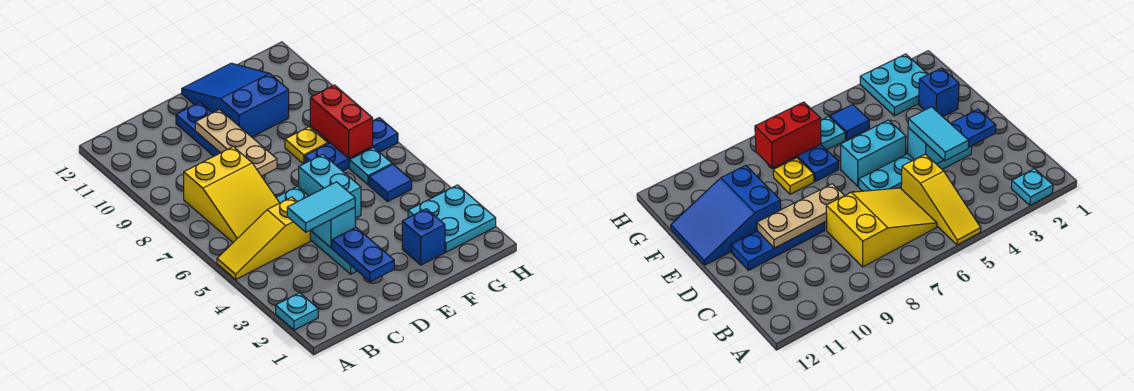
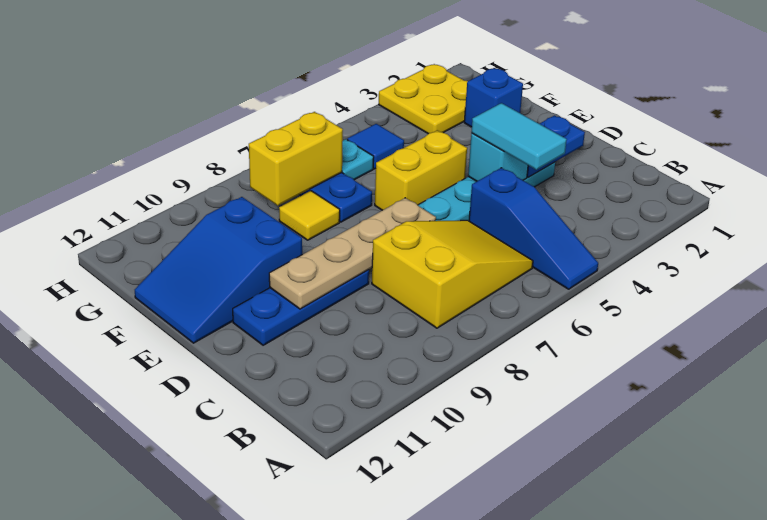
cyan 1x1 plate [276,293,318,330] -> none
yellow 1x3 slope [217,197,310,279] -> blue 1x3 slope [469,168,598,289]
tan 1x3 plate [195,109,277,176] -> tan 1x4 plate [269,198,436,309]
cyan 1x2 brick [299,154,361,218] -> yellow 1x2 brick [375,130,467,210]
yellow 1x1 plate [285,127,328,164] -> yellow 1x1 tile [279,191,340,240]
cyan 2x2 plate [408,185,496,252] -> yellow 2x2 plate [379,64,468,134]
red 1x2 brick [310,85,373,158] -> yellow 1x2 brick [249,112,343,206]

